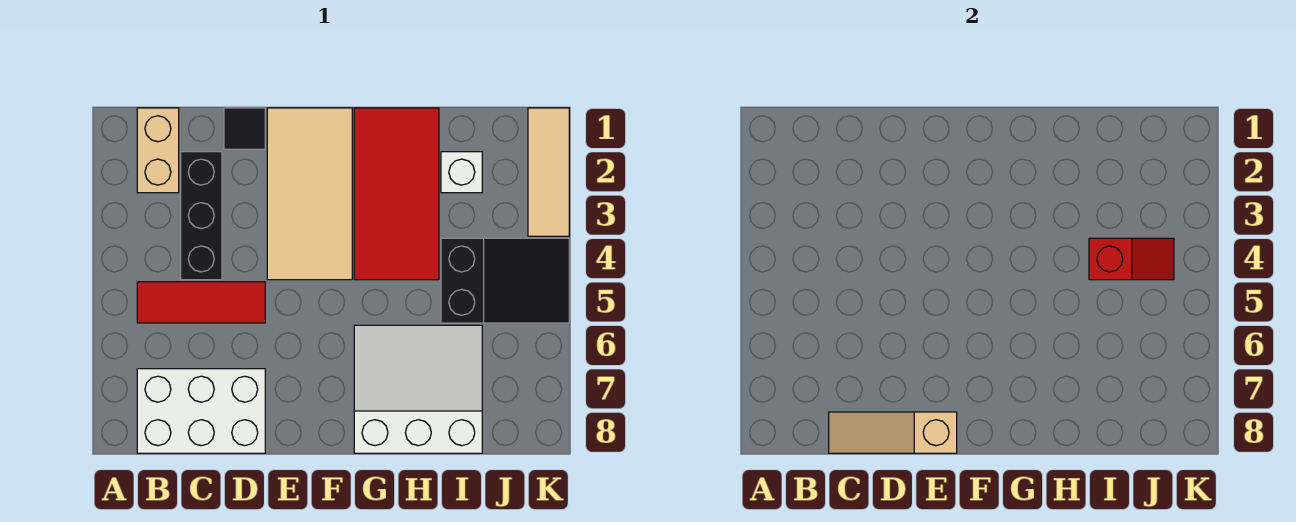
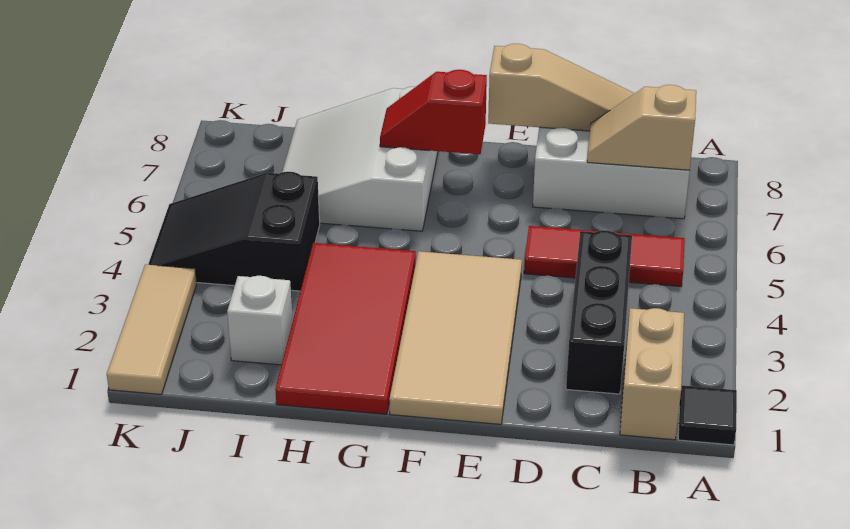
none -> tan 1x2 slope [587,85,696,170]
black 1x1 tile [224,108,265,149] -> black 1x1 tile moved to [678,385,737,445]
white 3x3 slope [354,325,482,453] -> white 3x3 slope turned to [282,87,438,231]
red 1x2 slope [1089,238,1174,280] -> red 1x2 slope moved to [380,70,487,154]

